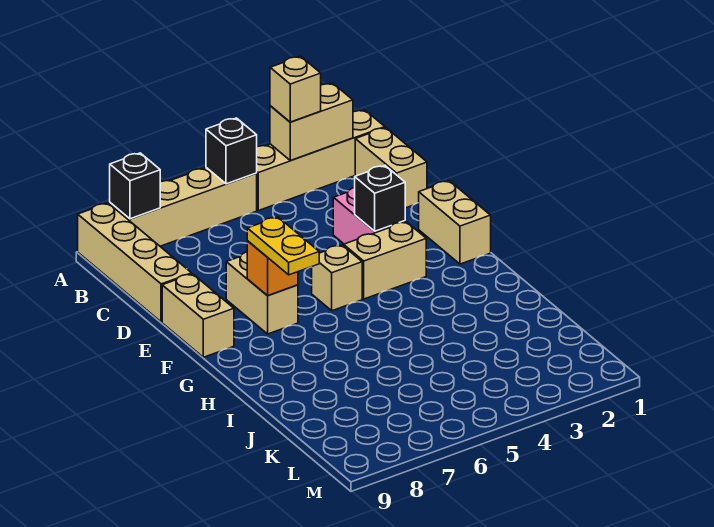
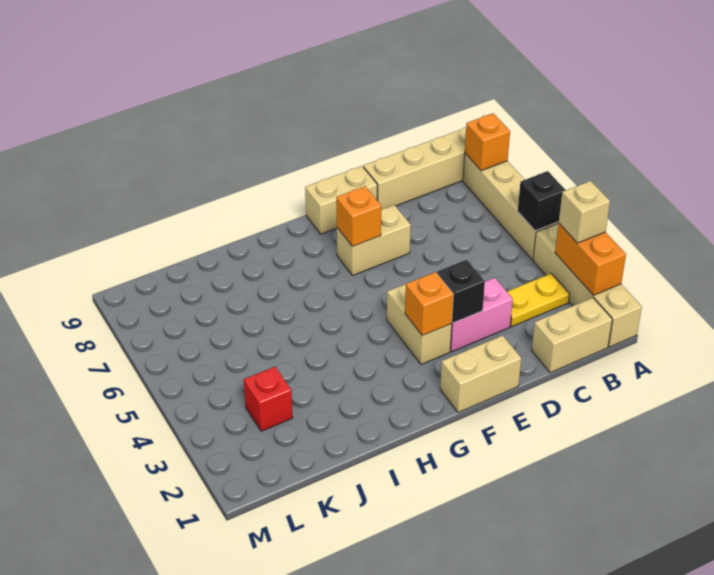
tan 1x2 brick [270,83,353,160] -> orange 1x2 brick [555,224,626,295]
black 1x1 brick [110,153,160,219] -> orange 1x1 brick [465,113,510,171]
none -> orange 1x1 brick [405,272,454,336]
tan 1x1 brick [312,245,362,311] -> none
yellow 1x2 plate [247,217,319,275] -> yellow 1x2 plate moved to [507,273,569,327]
none -> red 1x1 brick [244,367,293,431]

